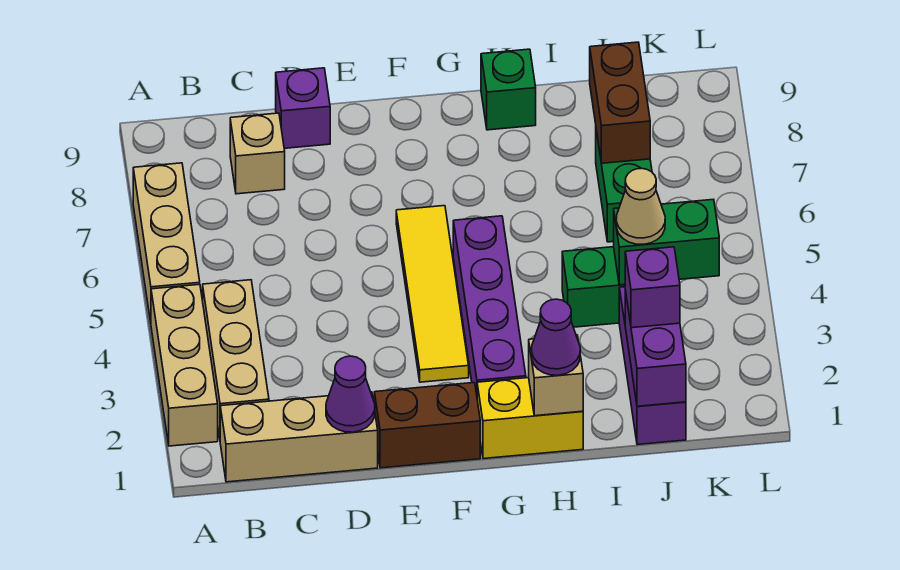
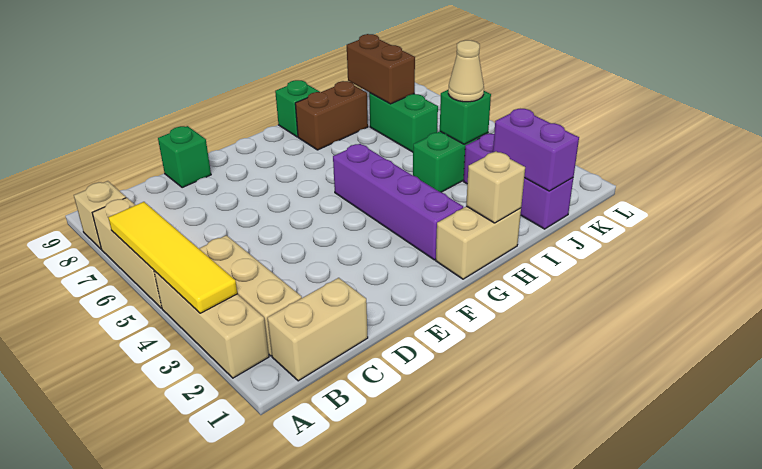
tan 1x3 brick [220,392,378,482] -> tan 1x2 brick [267,278,368,381]
tan 1x1 brick [230,113,285,194] -> tan 1x1 brick moved to [74,181,126,249]
purple 1x1 cone [326,356,375,432] -> none
purple 1x1 brick [276,68,330,148] -> green 1x1 brick [158,126,211,188]
brown 1x2 brick [374,383,480,468] -> brown 1x2 brick moved to [295,81,368,150]
yellow 1x4 tile [396,206,469,382] -> yellow 1x4 tile moved to [109,202,237,313]
yellow 1x2 brick [477,378,583,459] -> tan 1x2 brick [436,206,521,279]
purple 1x1 cone [531,299,580,375] -> none
purple 1x1 brick [625,247,680,328] -> none
green 1x2 brick [614,199,719,285] -> green 1x1 brick [440,90,491,144]

